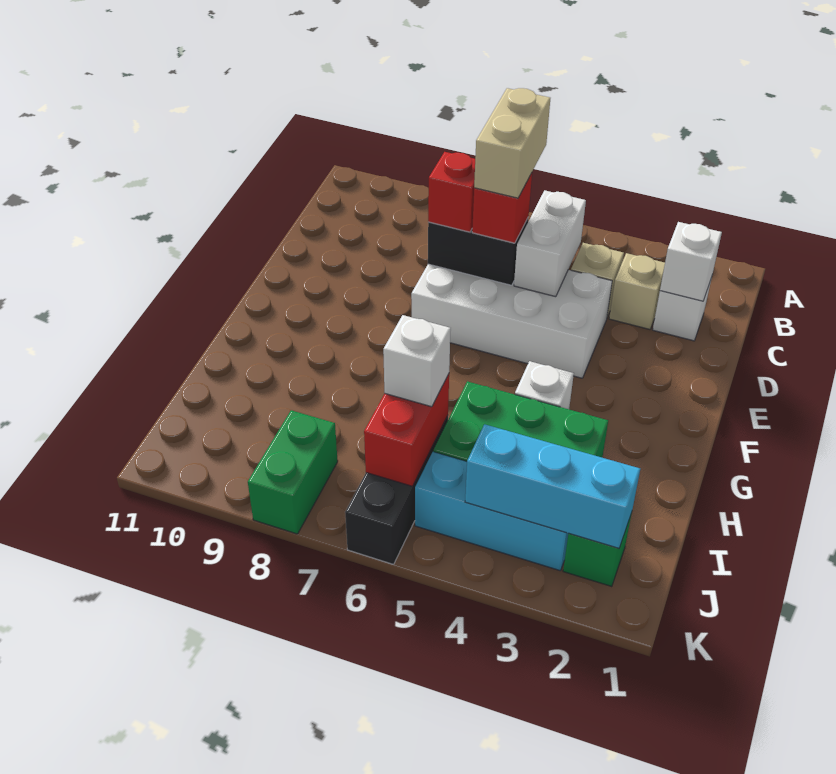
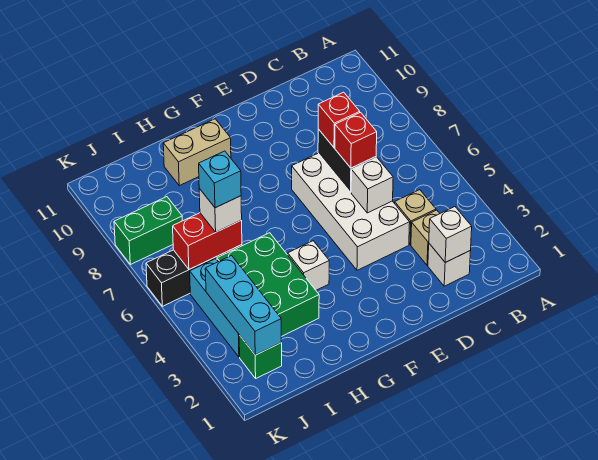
white 1x2 brick [514,190,586,297] -> white 1x1 brick [351,157,393,213]
tan 1x2 brick [474,88,550,198] -> tan 1x2 brick moved to [163,119,231,186]
none -> cyan 1x1 brick [199,151,241,208]

